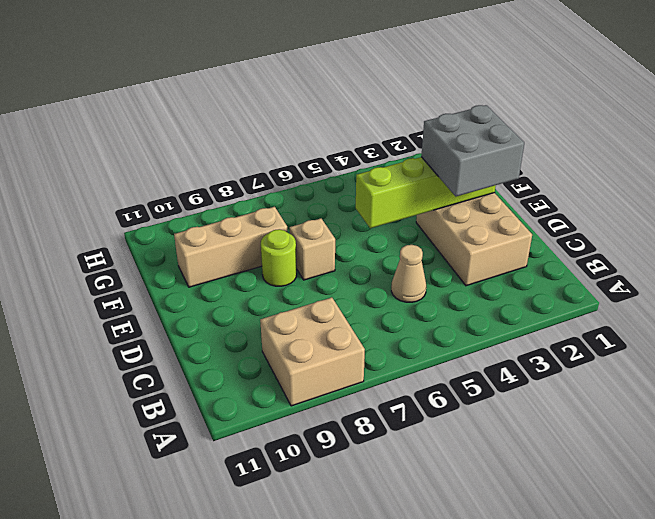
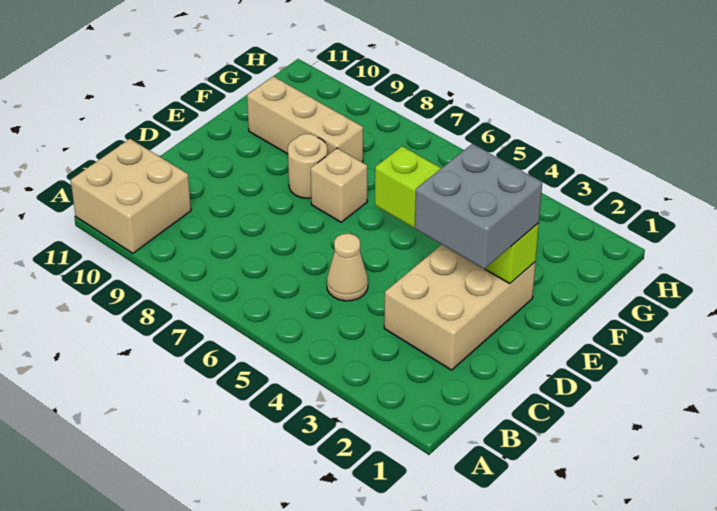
tan 2x2 brick [260,297,365,406] -> tan 2x2 brick moved to [71,139,191,253]
lime 1x1 round brick [261,229,297,286] -> tan 1x1 round brick [288,134,327,199]

